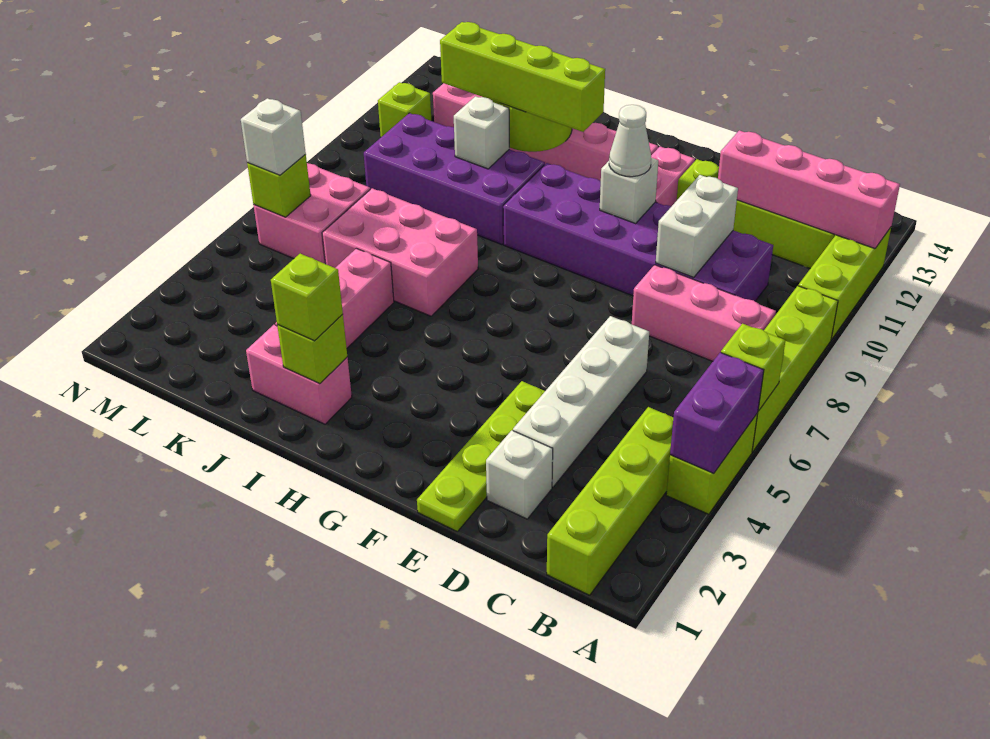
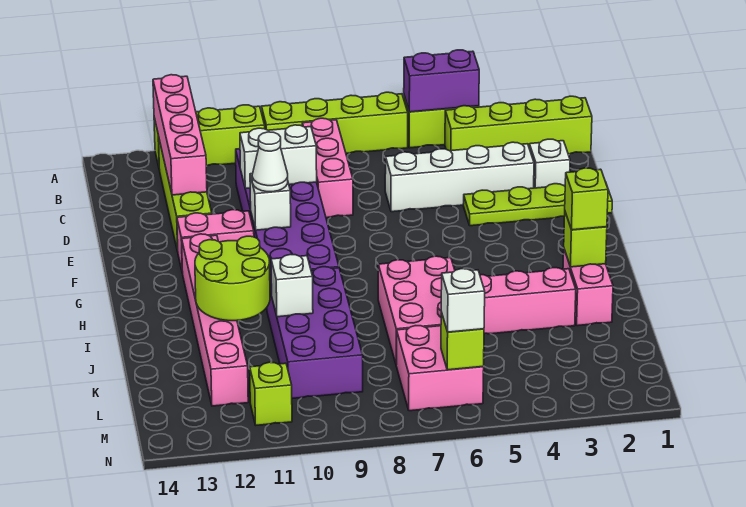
lime 1x1 brick [721,324,785,411] -> none
lime 1x4 brick [440,22,605,132] -> none

